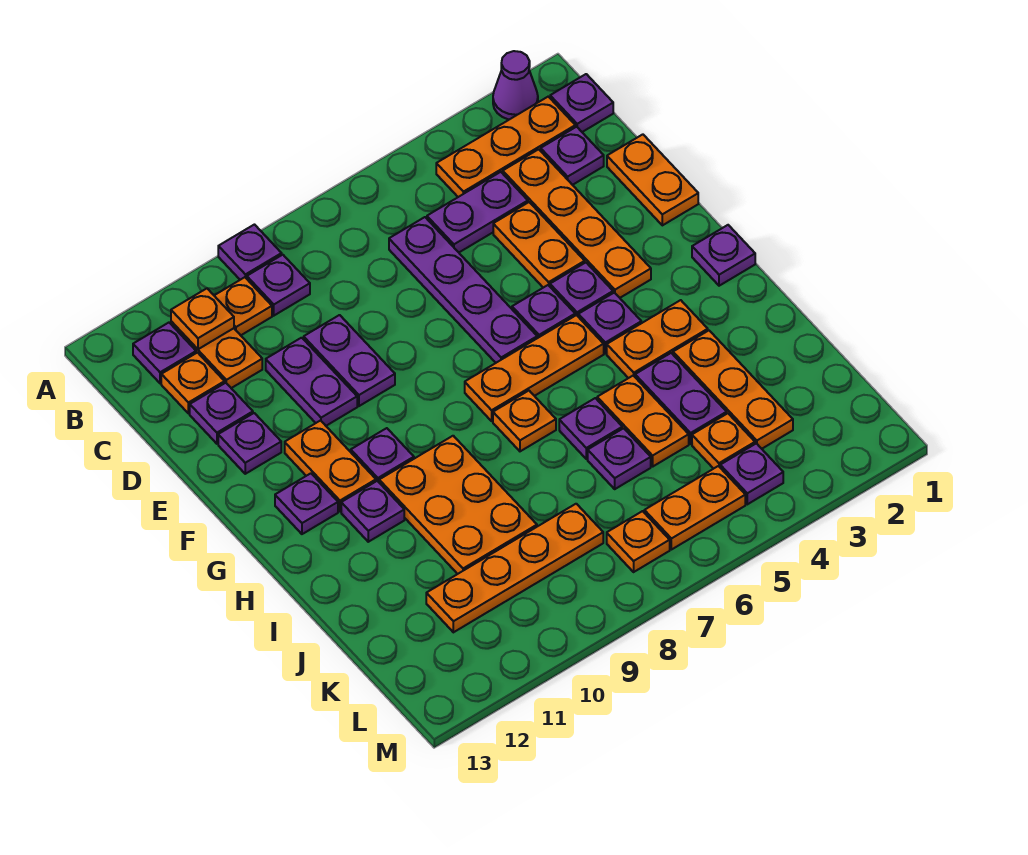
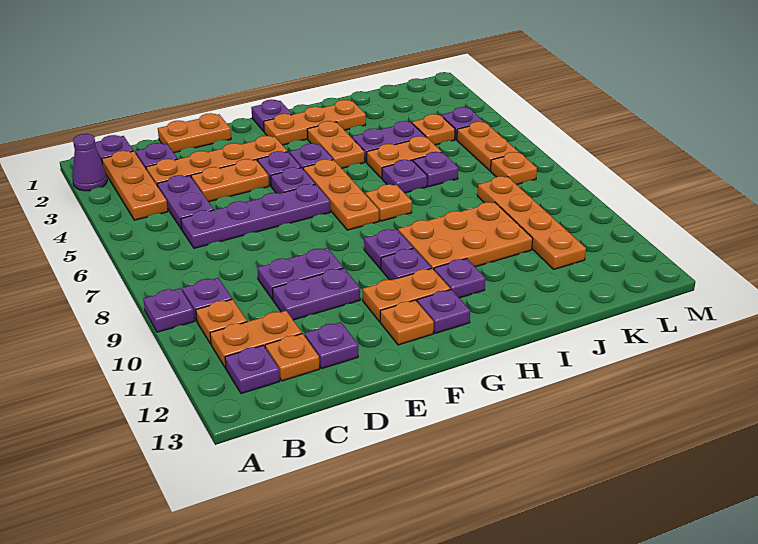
orange 1x1 plate [171,289,234,349] -> orange 1x1 plate moved to [380,300,434,345]
purple 1x1 plate [218,413,281,474] -> purple 1x1 plate moved to [364,229,413,269]
orange 1x3 plate [673,331,793,449] -> orange 1x3 plate moved to [264,100,366,145]

